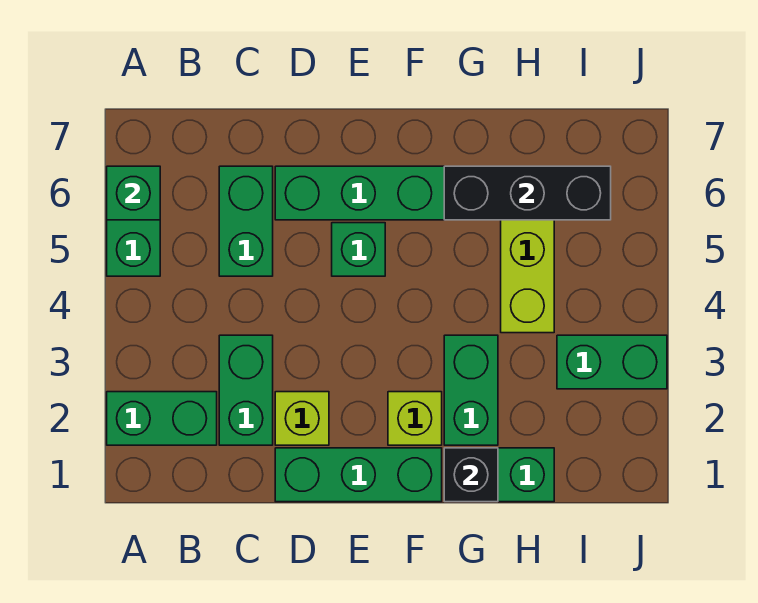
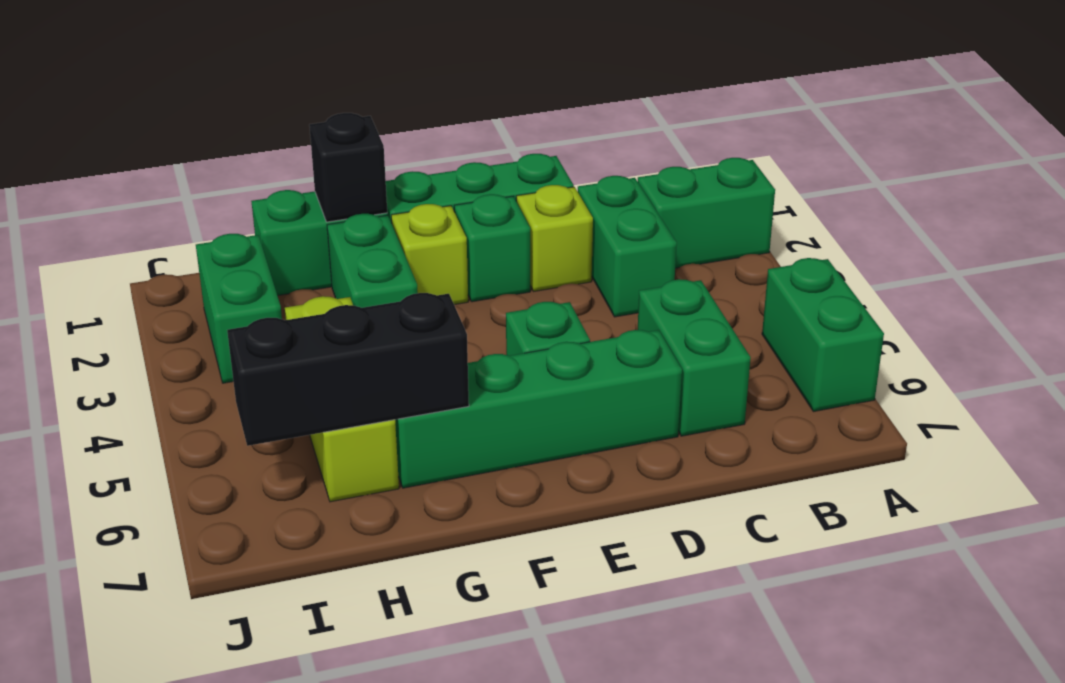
green 1x1 brick [107,166,160,220] -> green 1x1 brick moved to [454,194,530,302]
green 1x2 brick [557,335,667,389] -> green 1x2 brick turned to [196,234,282,383]

